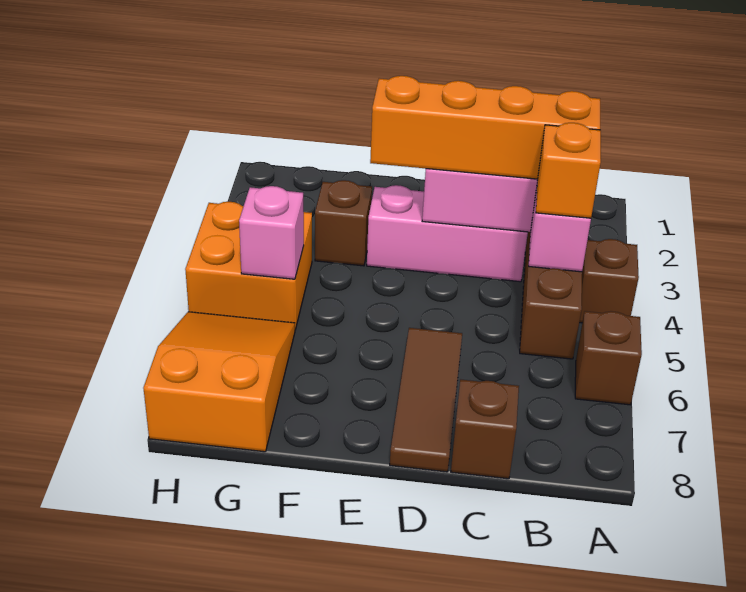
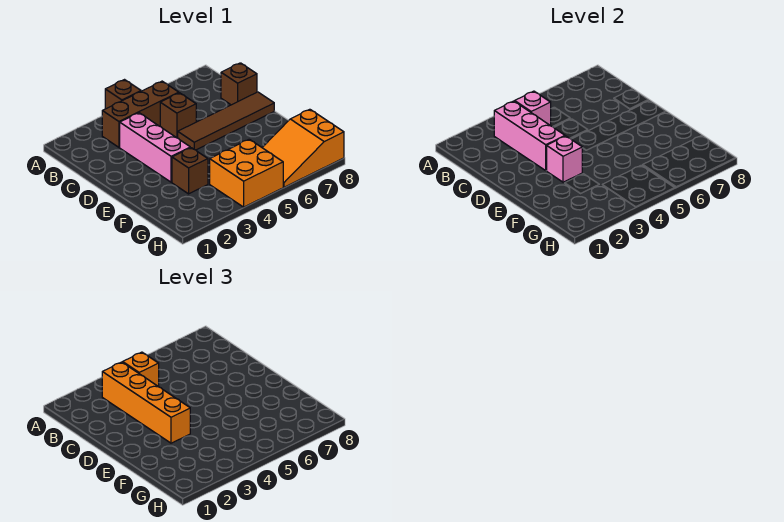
brown 1x1 brick [575,311,642,405] -> brown 1x1 brick moved to [160,93,196,138]
brown 1x3 tile [390,328,462,472] -> brown 1x4 tile [178,92,274,150]
pink 1x1 brick [239,186,304,279] -> pink 1x1 brick moved to [546,136,582,182]

